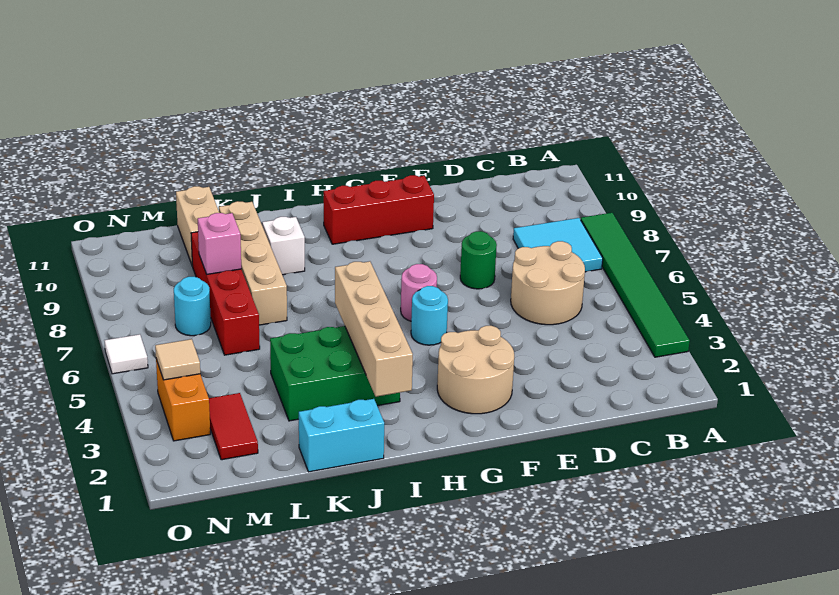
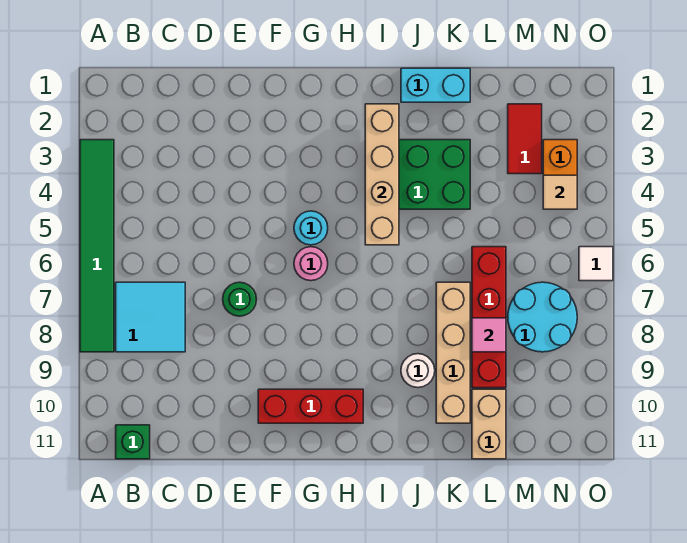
none -> green 1x1 brick [116,425,150,459]
tan 2x2 round brick [511,241,585,325] -> none
tan 2x2 round brick [437,326,514,414] -> none
white 1x1 brick [262,217,305,275] -> white 1x1 round brick [401,354,435,388]
pink 1x1 brick [198,213,241,274] -> pink 1x1 tile [472,318,506,352]
cyan 1x1 round brick [174,277,211,336] -> cyan 2x2 round brick [508,282,577,352]

